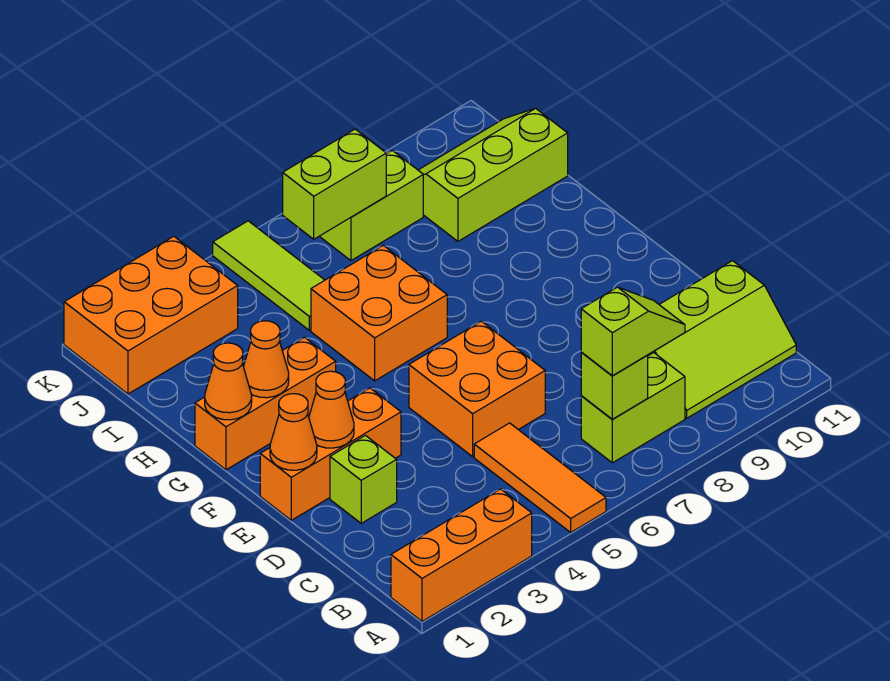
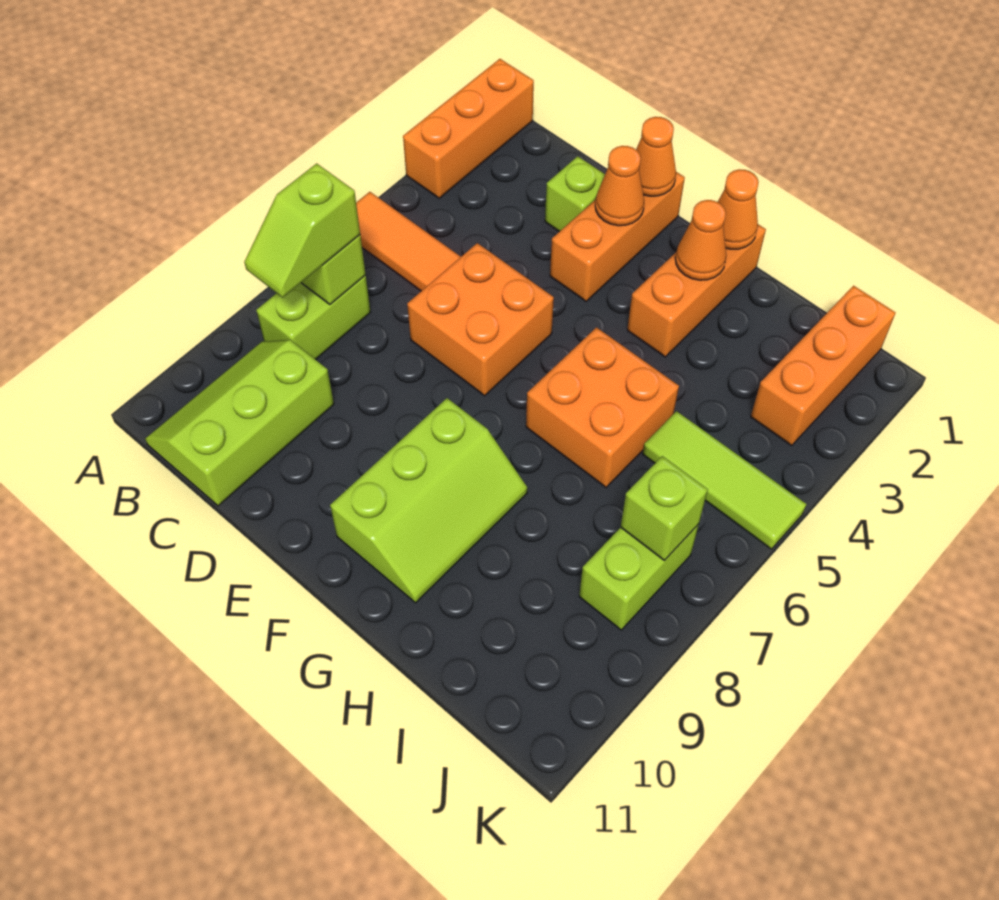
lime 2x3 slope [418,108,568,241] -> lime 2x3 slope moved to [330,398,527,603]
orange 2x3 brick [64,236,238,394] -> orange 1x3 brick [751,286,895,446]
lime 1x2 brick [283,129,386,239] -> lime 1x1 brick [621,456,708,561]

